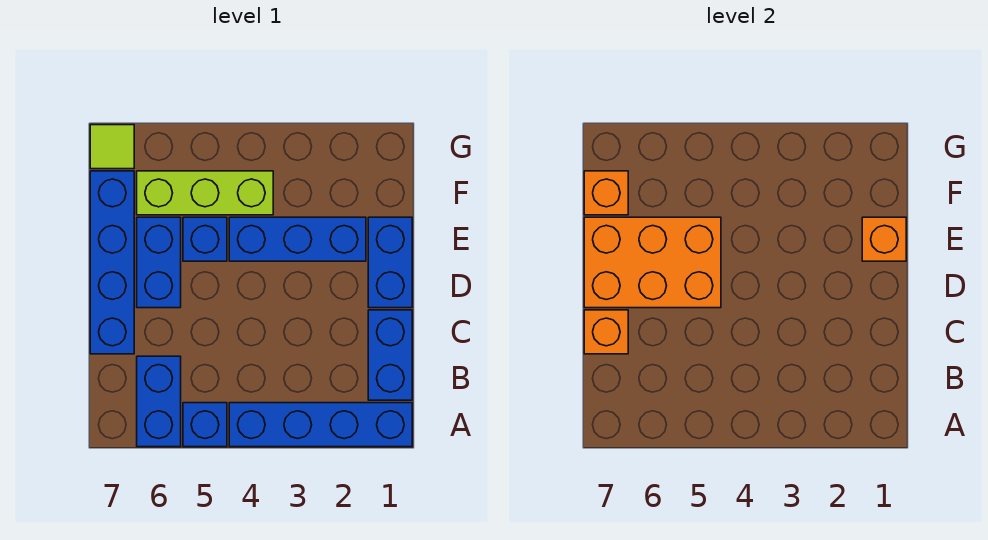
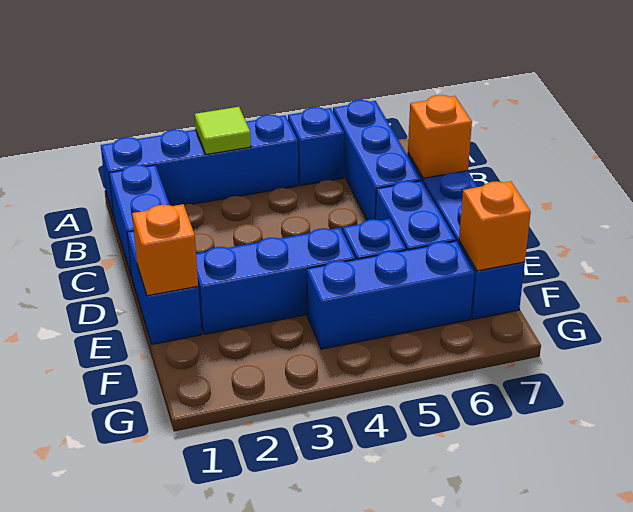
blue 1x2 brick [137,356,181,447] -> blue 1x3 brick [333,100,421,220]
orange 2x3 brick [584,217,721,308] -> none
lime 1x3 brick [137,171,273,215] -> blue 1x3 brick [307,241,474,349]
lime 1x1 tile [90,125,134,169] -> lime 1x1 tile moved to [195,107,251,155]

